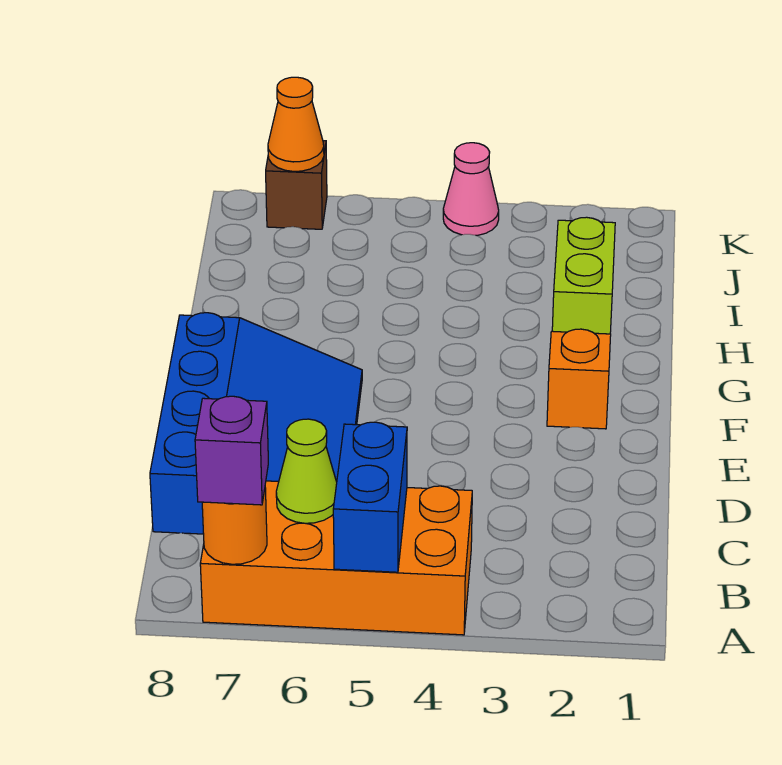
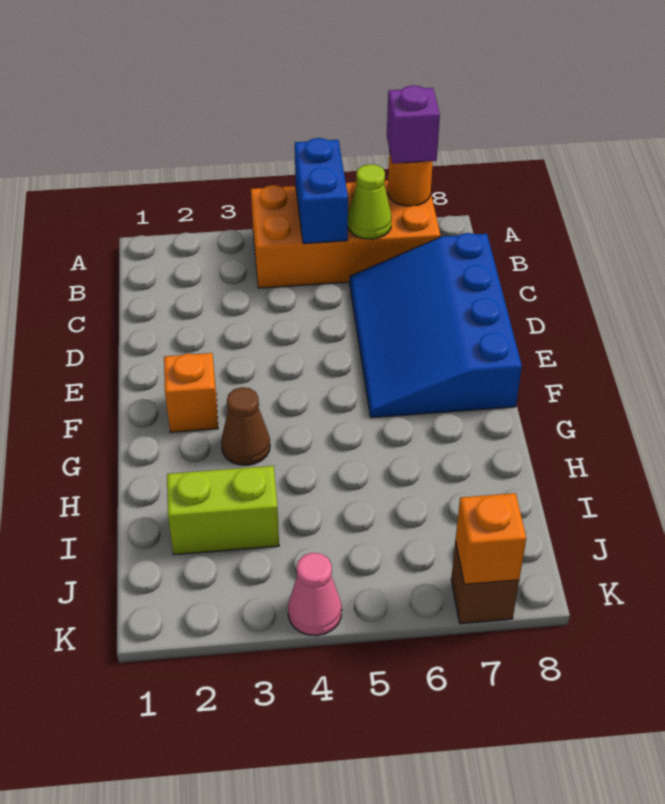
none -> brown 1x1 cone [221,387,270,465]
lime 1x2 brick [552,217,615,334] -> lime 1x2 brick turned to [167,466,279,555]
orange 1x1 cone [268,77,324,171] -> orange 1x1 brick [455,493,526,584]

